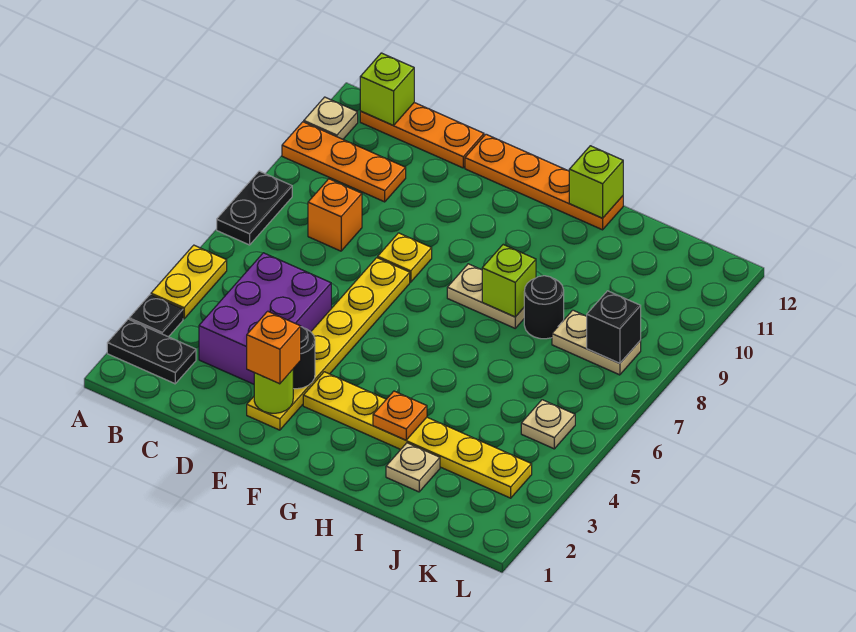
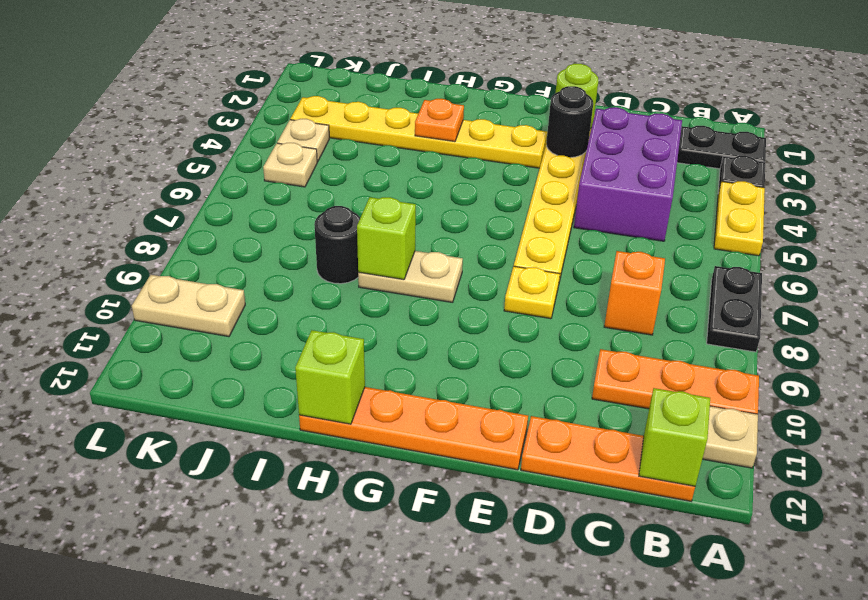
orange 1x1 brick [247,311,301,384] -> none
tan 1x1 plate [386,443,440,492] -> tan 1x1 plate moved to [277,119,329,162]
tan 1x2 plate [552,310,641,375] -> tan 1x2 plate moved to [132,275,245,337]
black 1x1 brick [586,291,641,363] -> none

